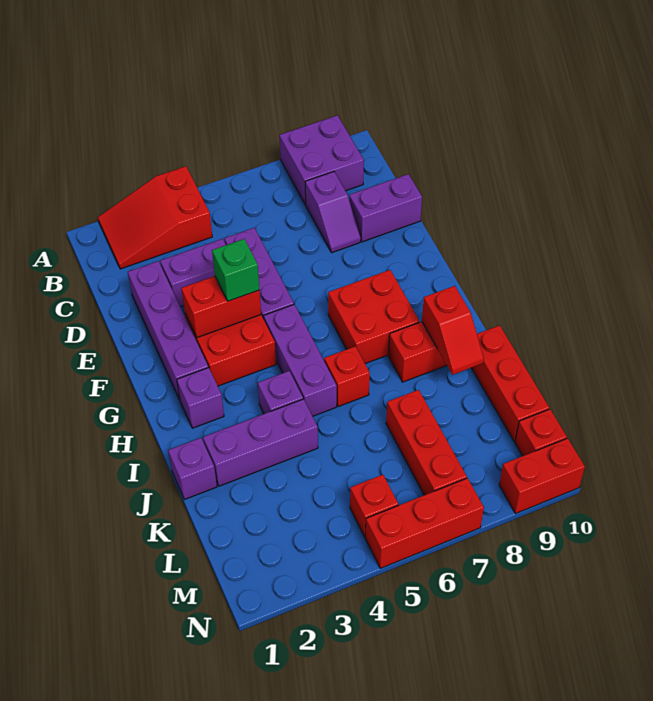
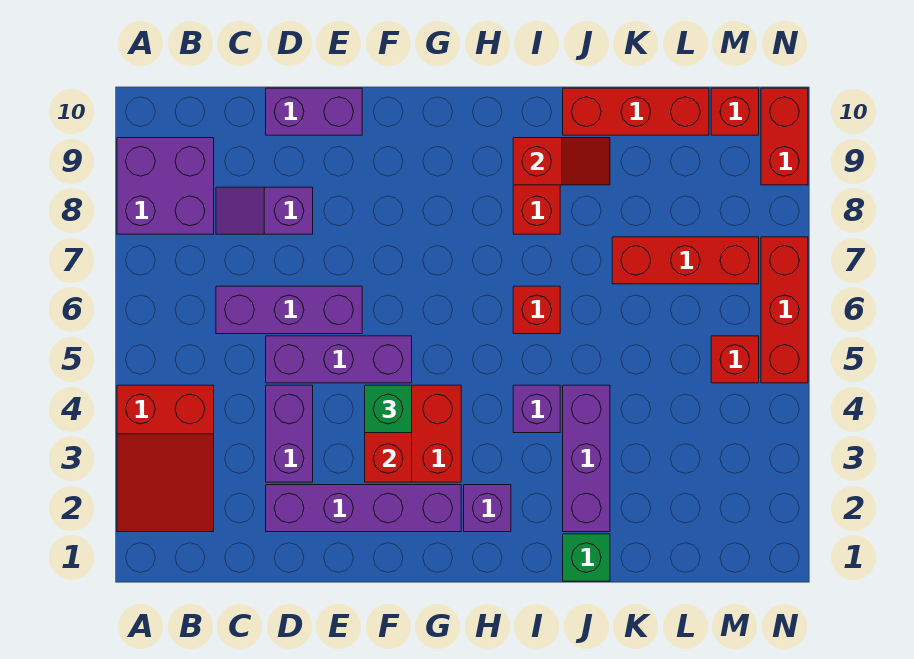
purple 1x2 slope [305,172,361,253] -> purple 1x2 slope turned to [216,187,313,234]
purple 1x2 brick [349,174,422,242] -> purple 1x2 brick turned to [266,88,362,135]
purple 1x3 brick [264,304,337,416] -> purple 1x3 brick moved to [216,286,362,334]
red 2x2 brick [328,270,419,364] -> none
purple 1x1 brick [168,438,217,499] -> green 1x1 brick [563,534,610,581]

